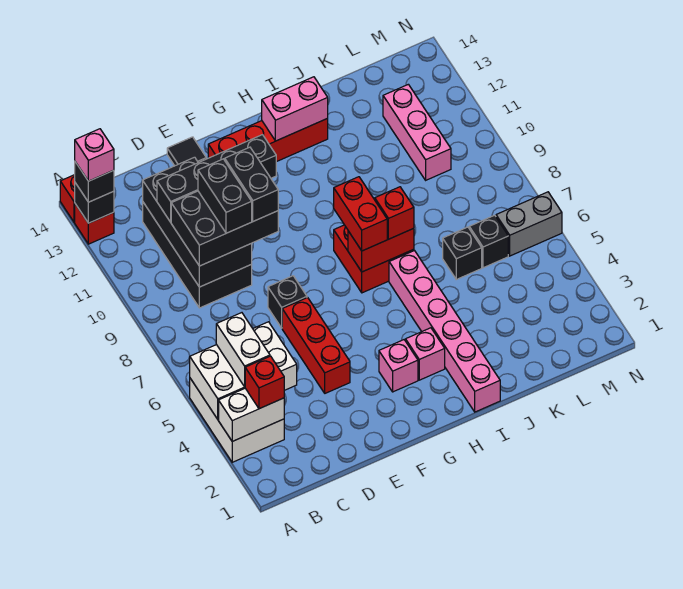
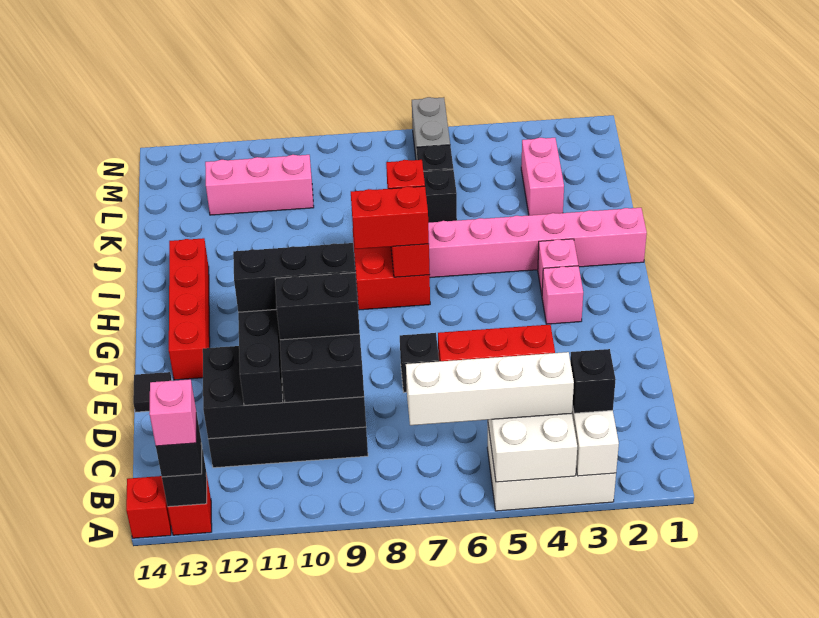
red 1x1 brick [245,356,284,409] -> black 1x1 brick [570,349,616,413]
white 1x2 brick [216,313,270,387] -> white 1x4 brick [406,352,574,425]
black 1x2 brick [225,147,278,221] -> black 1x3 brick [233,243,355,312]
pink 1x2 brick [262,77,328,141] -> pink 1x2 brick moved to [521,138,564,215]

